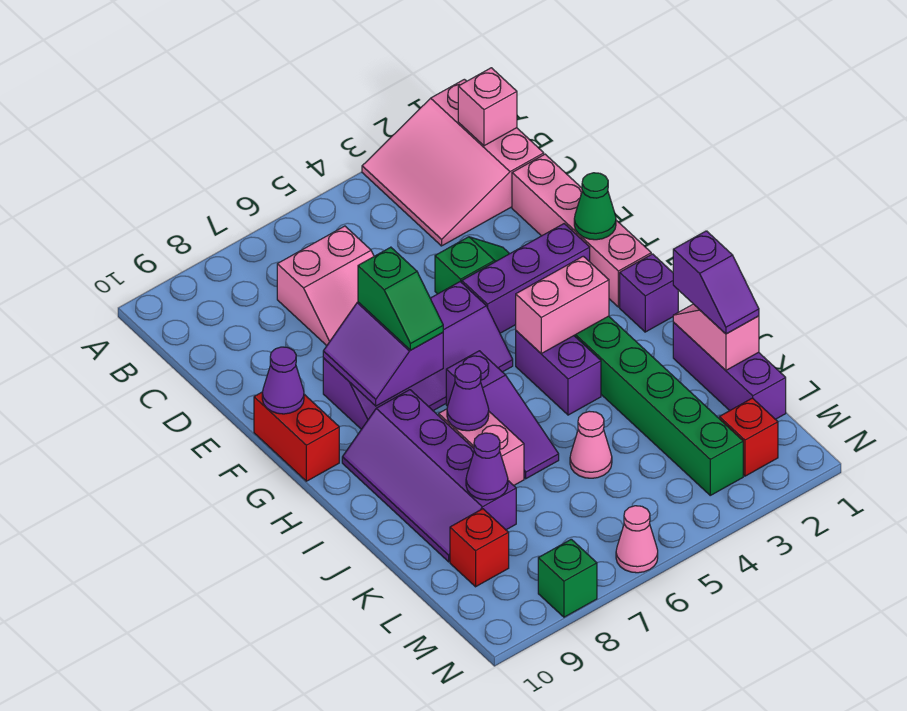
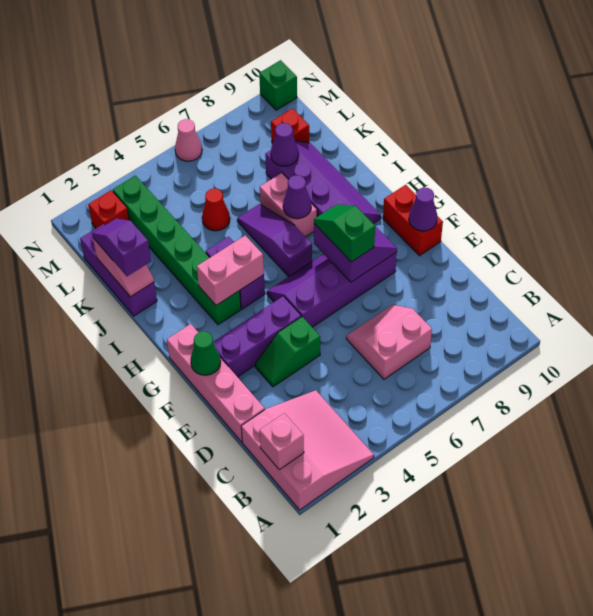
purple 1x1 brick [620,254,678,332] -> none
pink 1x1 cone [570,411,612,478] -> red 1x1 cone [202,188,230,231]
green 1x1 brick [538,539,597,617] -> green 1x1 brick moved to [259,60,297,110]

